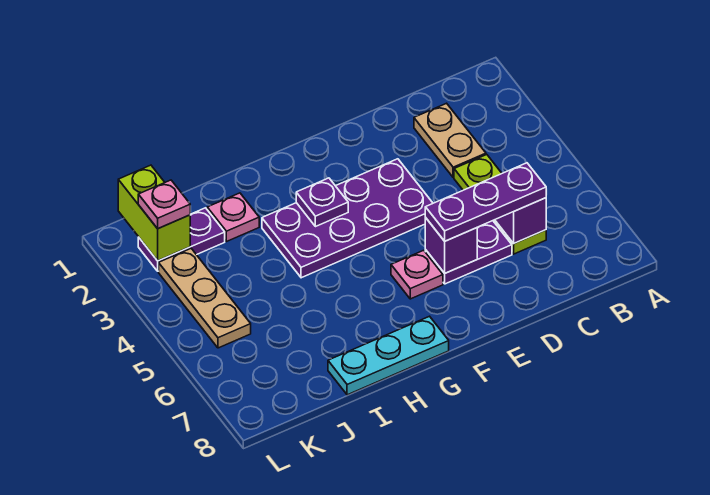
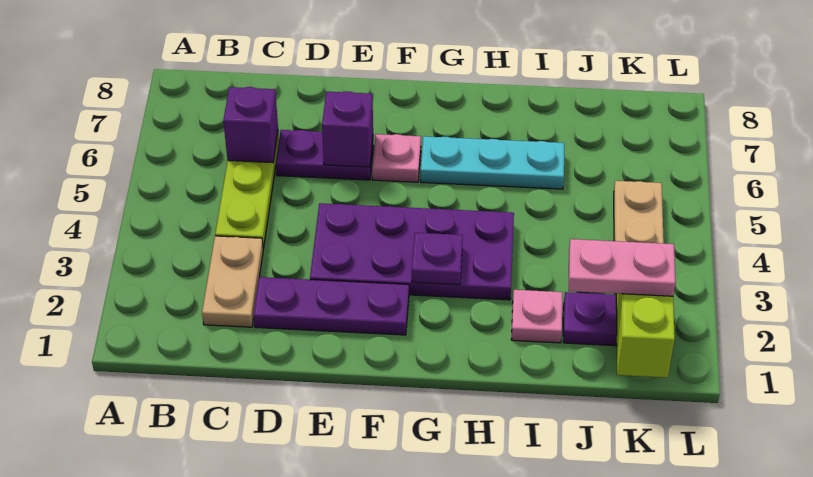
purple 1x3 plate [425,163,546,241] -> purple 1x3 plate moved to [253,277,409,335]
cyan 1x3 plate [328,316,449,395] -> cyan 1x3 plate moved to [420,136,564,189]
pink 1x1 plate [138,180,190,229] -> pink 1x2 plate [569,239,675,296]

